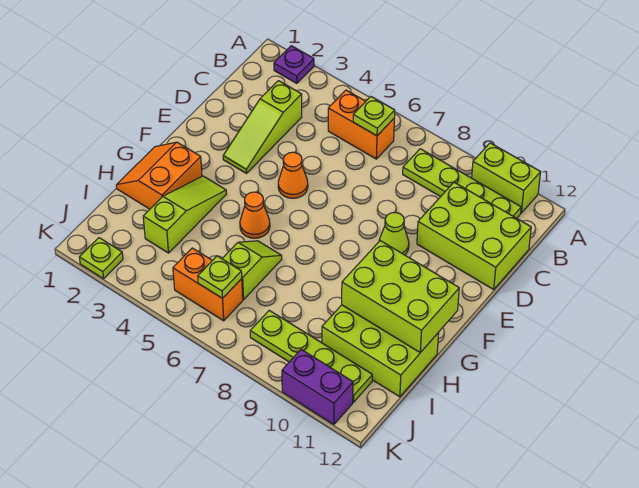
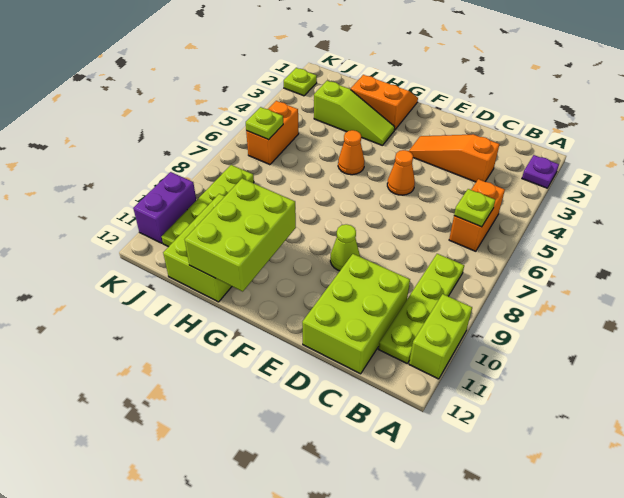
lime 1x3 slope [223,81,302,173] -> orange 1x3 slope [409,134,499,182]
lime 1x2 slope [222,241,282,300] -> none

